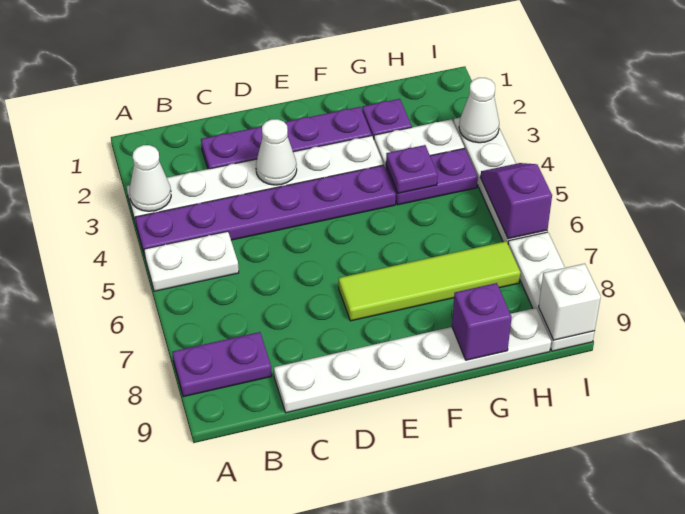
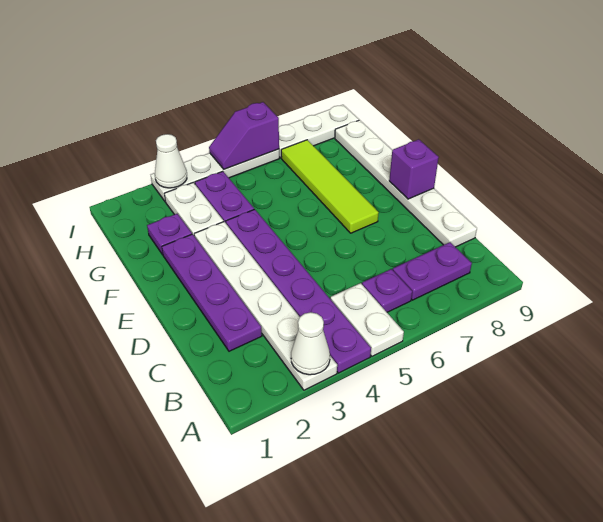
purple 1x2 plate [172,332,272,397] -> purple 1x2 plate turned to [393,242,472,300]
white 1x1 cone [256,119,297,185] -> none
purple 1x1 plate [386,145,438,193] -> purple 1x1 plate moved to [362,269,412,312]
purple 1x1 brick [452,283,512,360] -> purple 1x1 brick moved to [389,139,439,199]
white 1x1 brick [539,263,601,340] -> none

